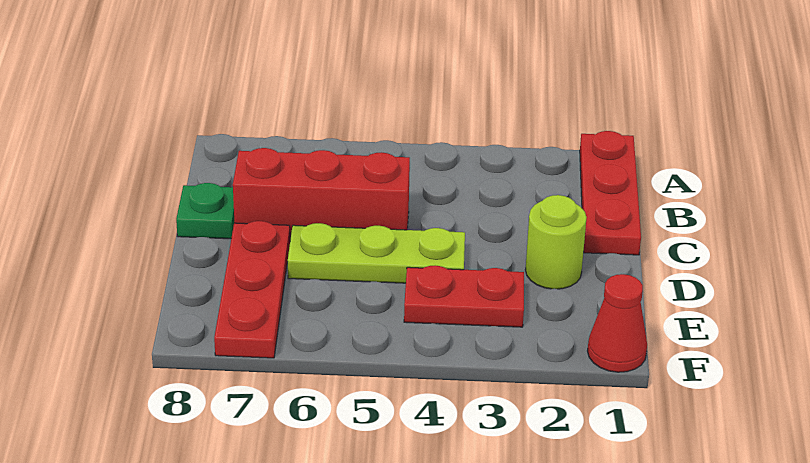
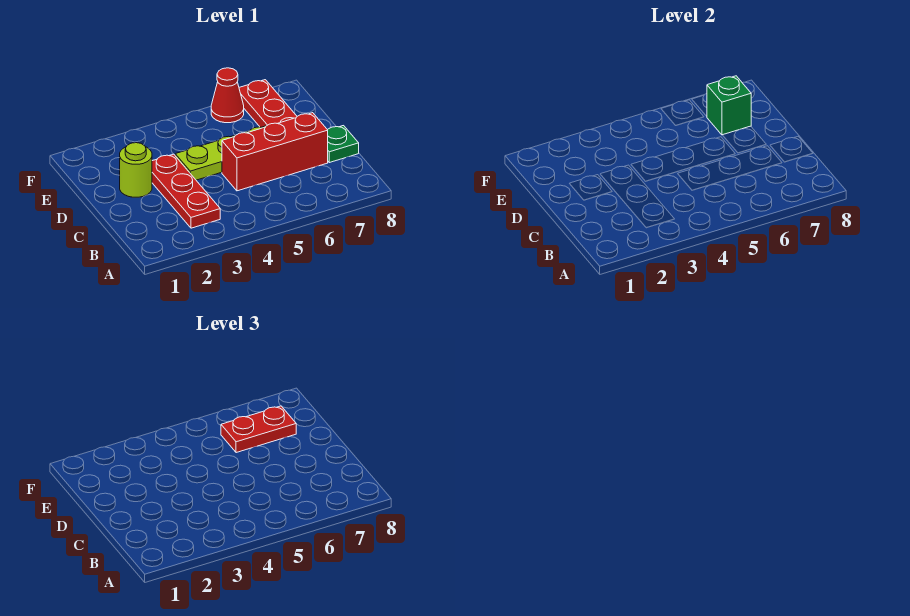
red 1x3 plate [580,131,641,255] -> red 1x3 plate moved to [152,154,220,228]
red 1x2 plate [404,265,524,327] -> red 1x2 plate moved to [221,406,296,453]
none -> green 1x1 brick [707,76,751,135]
red 1x1 cone [587,274,647,372] -> red 1x1 cone moved to [211,68,244,123]

